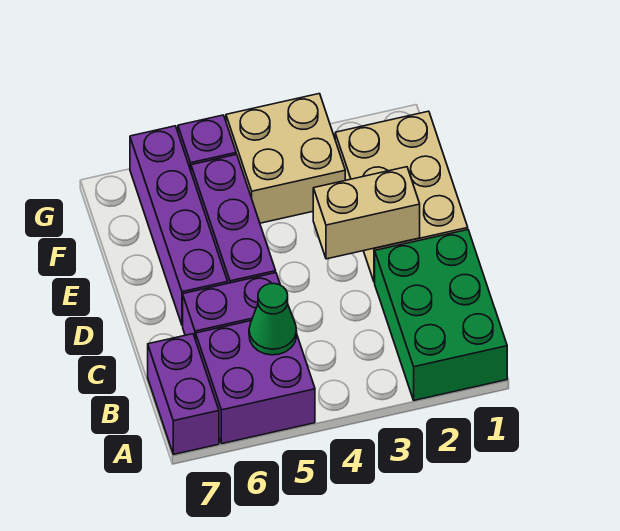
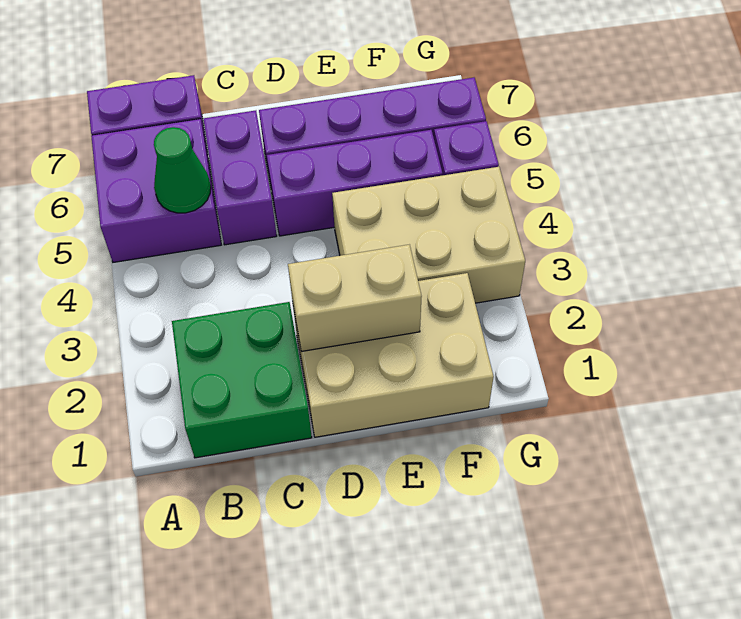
green 2x3 brick [375,230,507,400] -> green 2x2 brick [172,302,312,458]
tan 1x2 brick [313,167,420,259] -> tan 1x2 brick turned to [288,245,422,352]
tan 2x2 brick [226,94,345,223] -> tan 2x3 brick [332,167,525,303]

